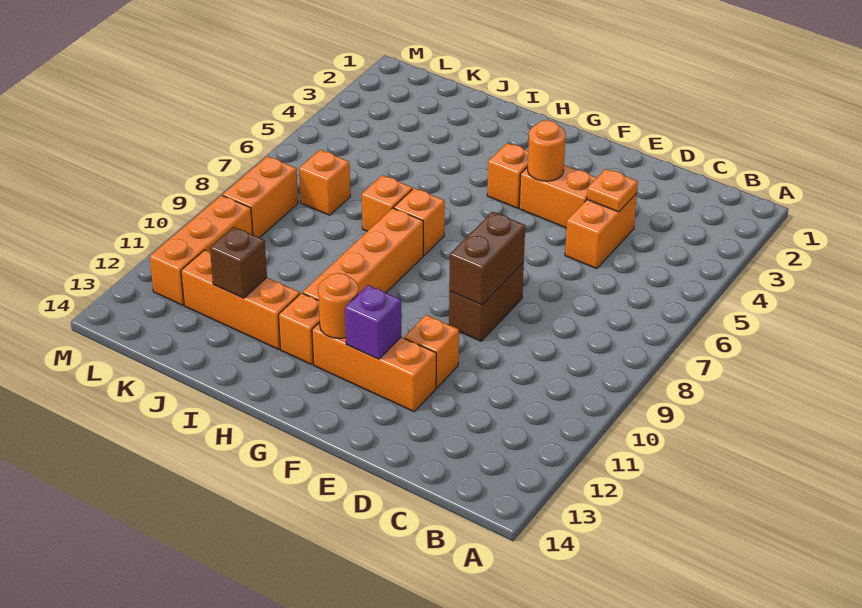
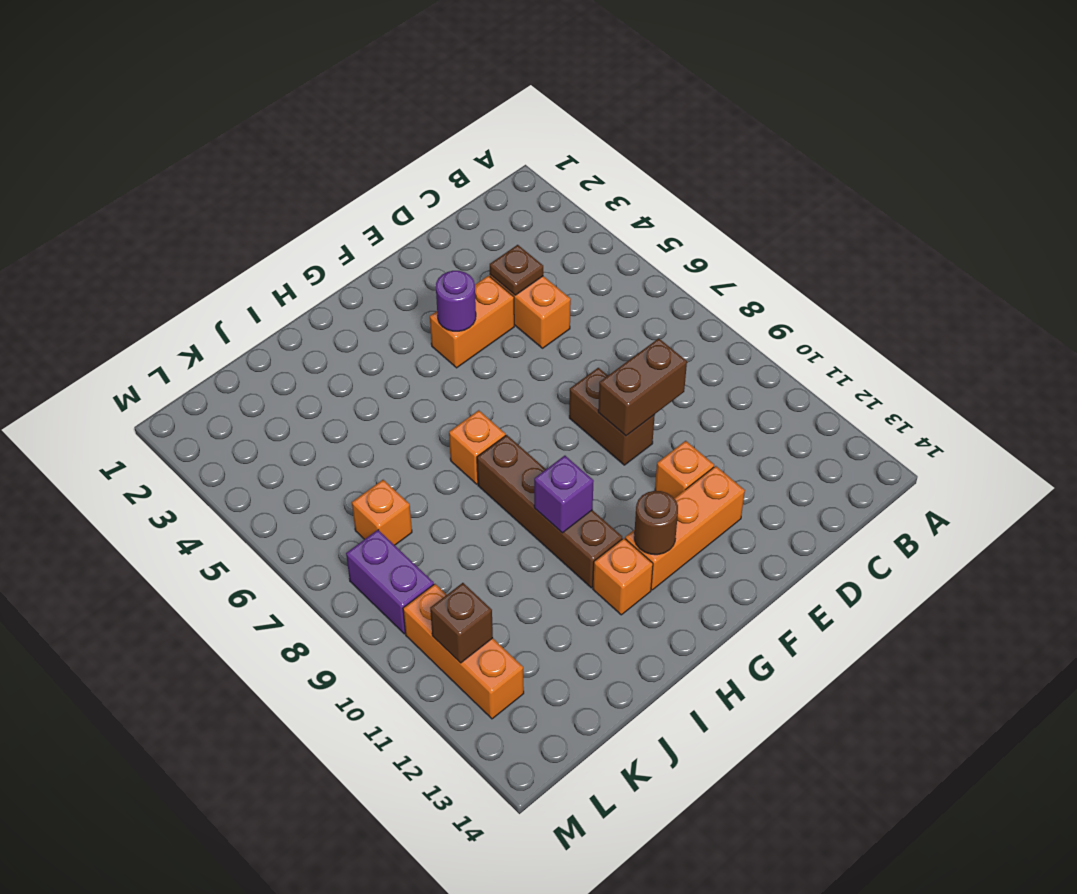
orange 1x1 plate [587,169,638,212] -> brown 1x1 plate [490,245,543,295]
brown 1x2 brick [449,212,525,305] -> brown 1x2 brick turned to [598,338,687,436]
orange 1x1 round brick [528,120,566,181] -> purple 1x1 round brick [436,271,476,331]
purple 1x1 brick [345,285,401,359] -> purple 1x1 brick moved to [534,456,594,533]
orange 1x1 brick [487,143,528,208] -> none
orange 1x1 round brick [318,273,359,339] -> brown 1x1 round brick [634,491,678,555]
orange 1x4 brick [303,208,423,300] -> brown 1x4 brick [477,435,622,588]
orange 1x1 brick [362,175,412,231] -> none
orange 1x3 brick [181,250,300,349] -> none
brown 1x1 brick [210,227,267,298] -> brown 1x1 brick moved to [430,583,493,663]
orange 1x2 brick [223,156,298,238] -> purple 1x2 brick [346,530,434,634]

